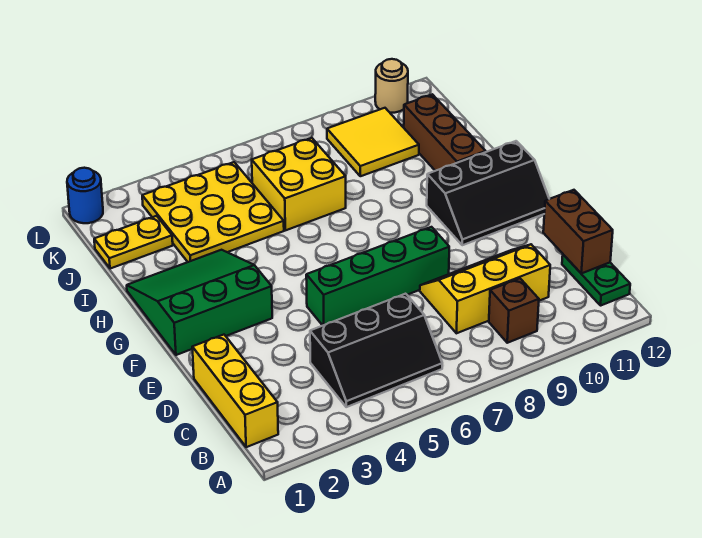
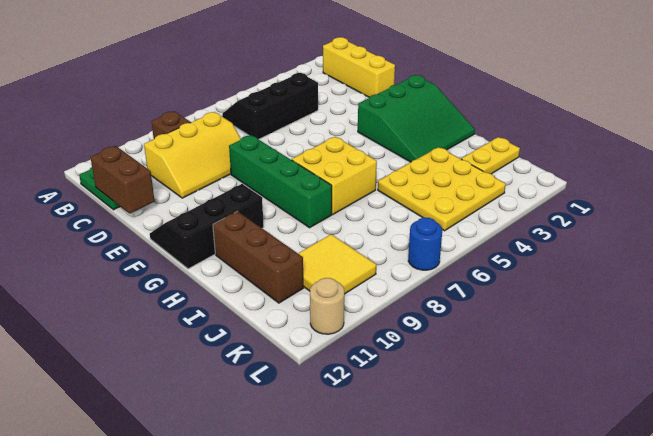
green 1x4 brick [306,227,449,325] -> green 1x4 brick turned to [229,135,332,228]
yellow 2x2 brick [252,138,346,230] -> yellow 2x2 brick moved to [292,137,377,214]
blue 1x1 round brick [67,168,103,223] -> blue 1x1 round brick moved to [408,218,442,270]

